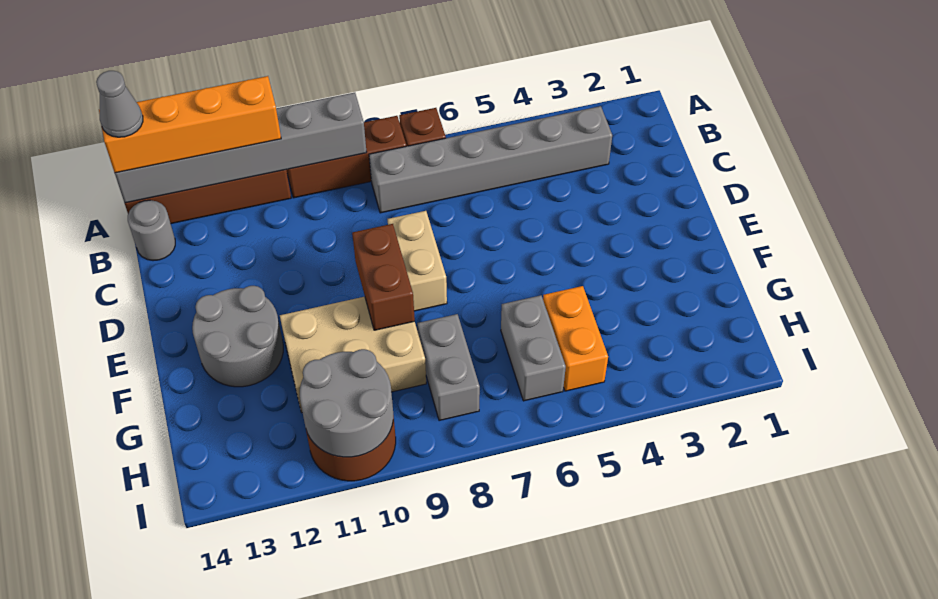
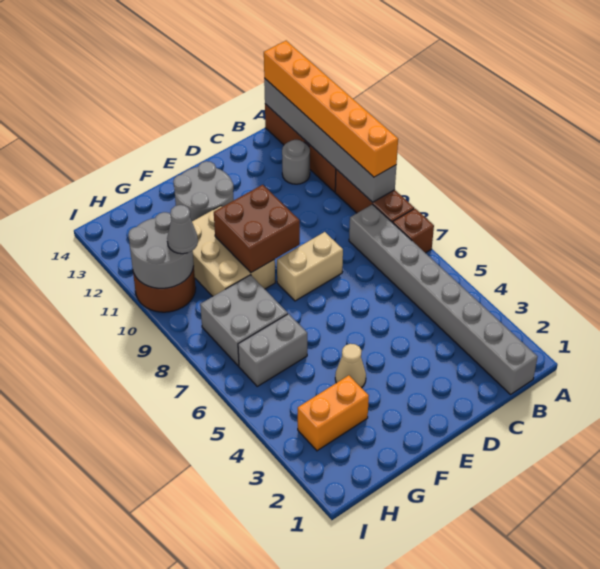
orange 1x4 brick [99,76,281,173] -> orange 1x6 brick [264,41,398,177]
grey 1x1 cone [96,71,143,137] -> grey 1x1 cone moved to [167,205,198,254]
grey 1x6 brick [369,106,612,213] -> grey 1x8 brick [349,204,537,394]
grey 1x1 round brick [128,200,175,261] -> grey 1x1 round brick moved to [282,140,310,184]
brown 1x2 brick [352,224,415,330] -> brown 2x2 brick [214,185,300,273]
none -> tan 1x1 cone [335,344,366,388]
orange 1x2 brick [543,286,608,391] -> orange 1x2 brick moved to [298,375,369,451]
grey 1x2 brick [417,314,480,421] -> grey 2x2 brick [200,275,288,366]

